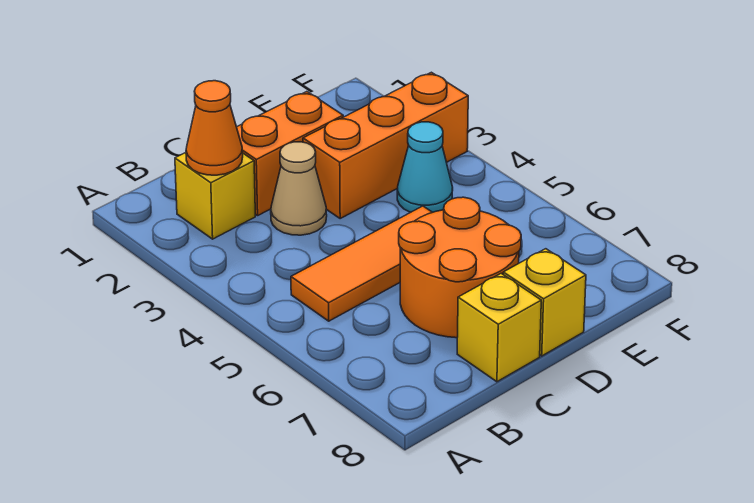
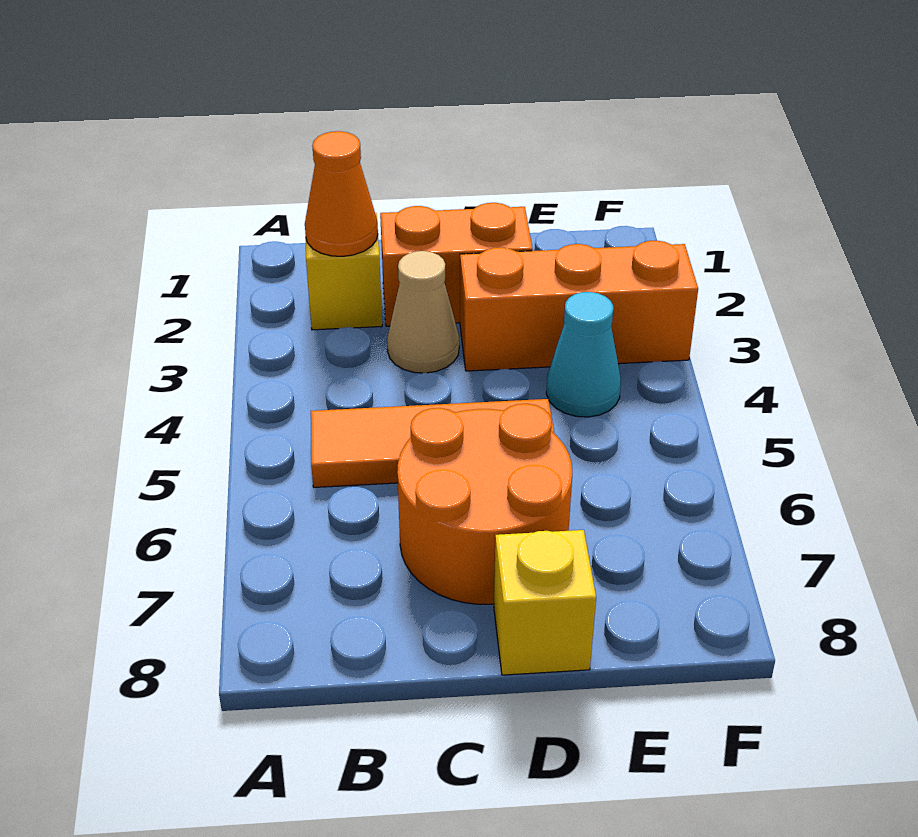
yellow 1x1 brick [457,273,541,382] -> none

